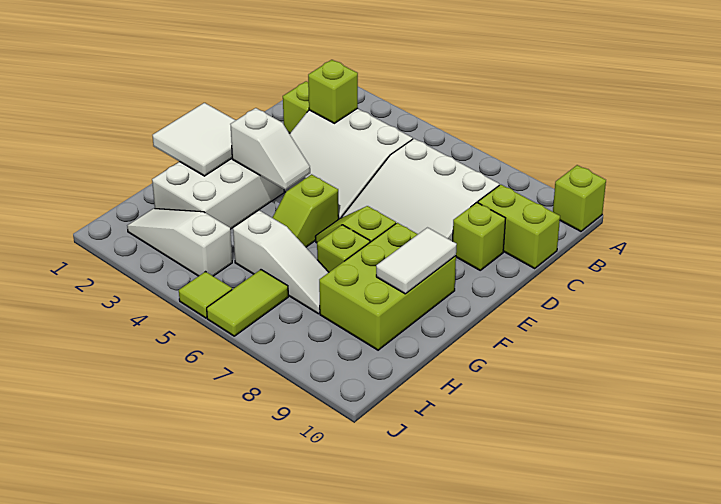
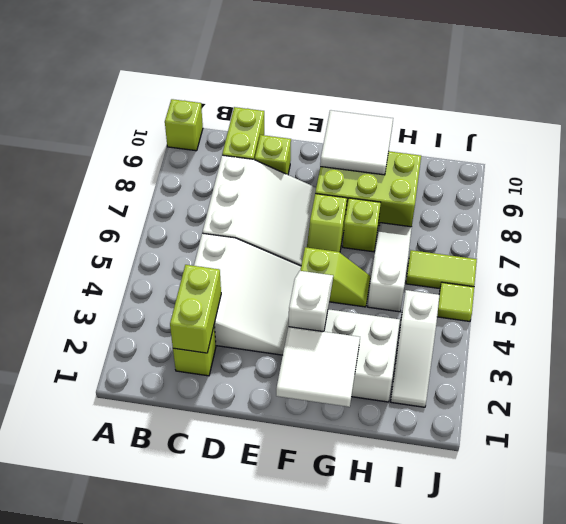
lime 1x1 brick [308,60,358,123] -> lime 1x2 brick [170,265,221,353]
white 1x2 tile [376,228,457,294] -> white 2x2 tile [320,110,393,175]

